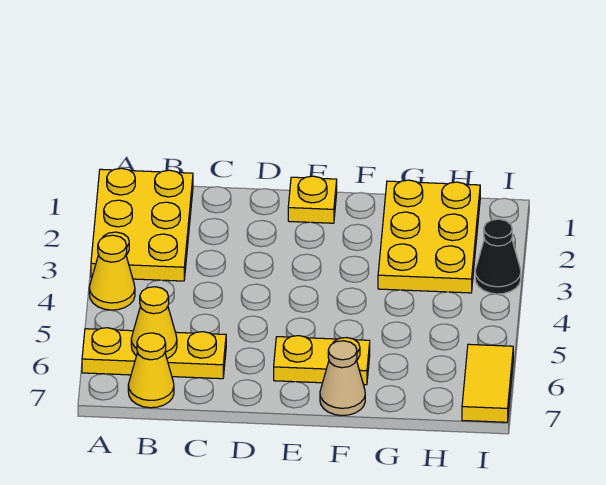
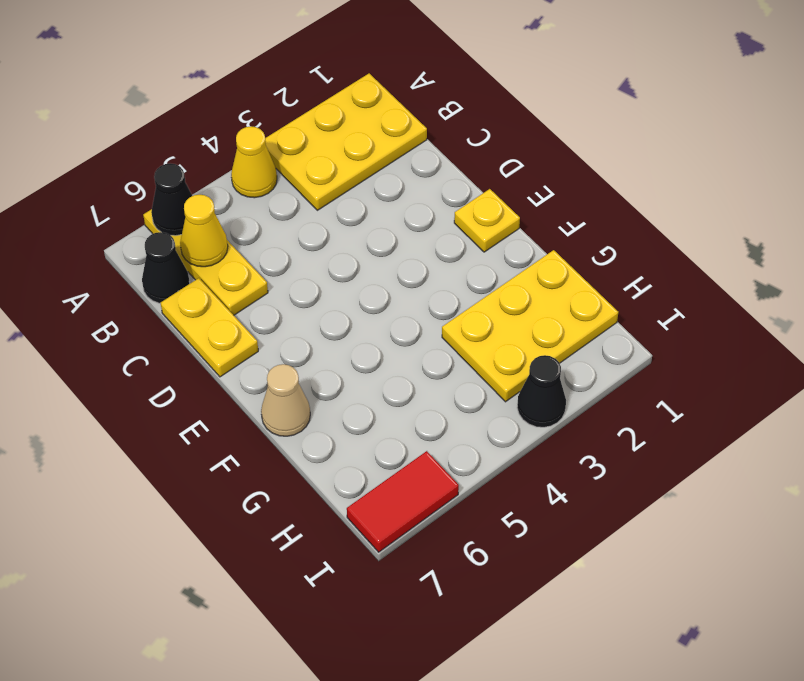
none -> black 1x1 cone [151,163,192,236]
yellow 1x1 cone [128,333,174,408] -> black 1x1 cone [142,232,190,303]
yellow 1x2 plate [274,336,370,385] -> yellow 1x2 plate moved to [161,278,258,377]
yellow 1x2 tile [462,344,513,422] -> red 1x2 tile [347,451,459,552]

